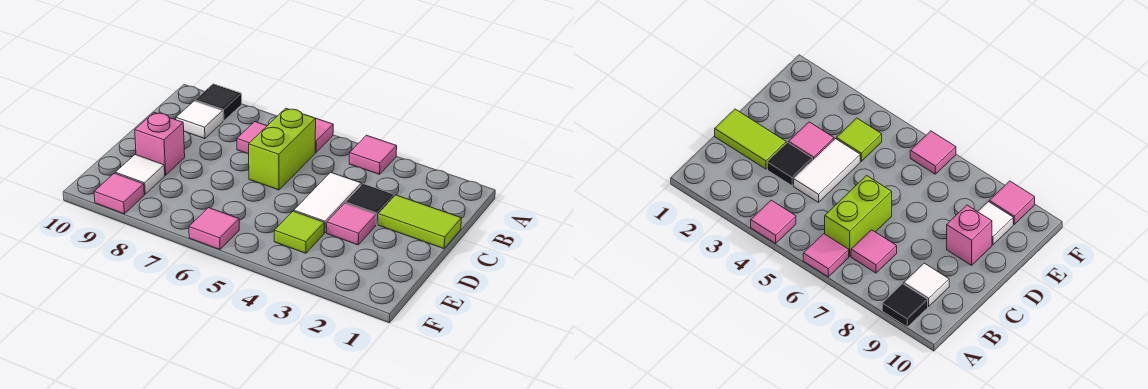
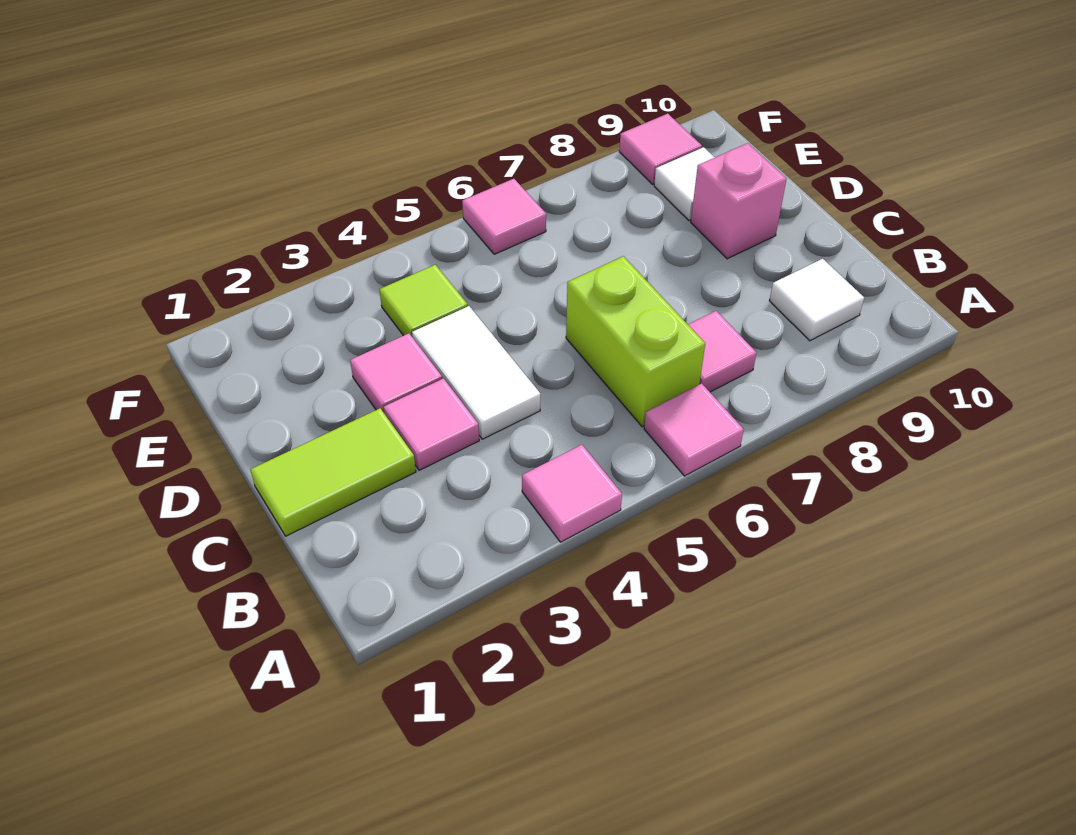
black 1x1 tile [195,84,242,121] -> none
black 1x1 tile [346,184,394,225] -> pink 1x1 tile [384,379,479,470]

